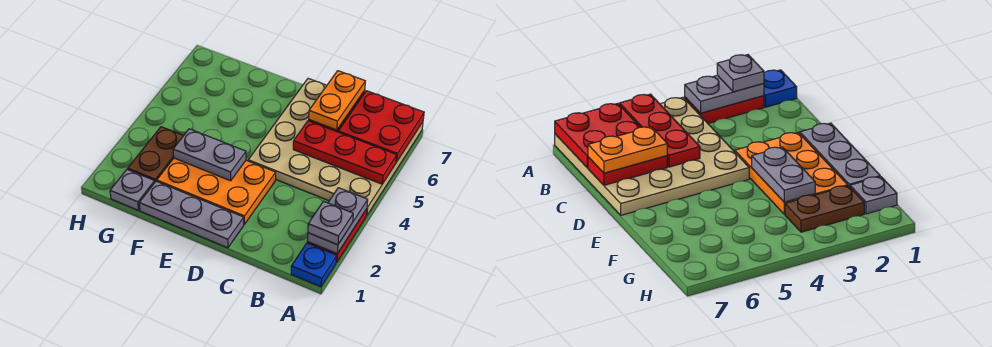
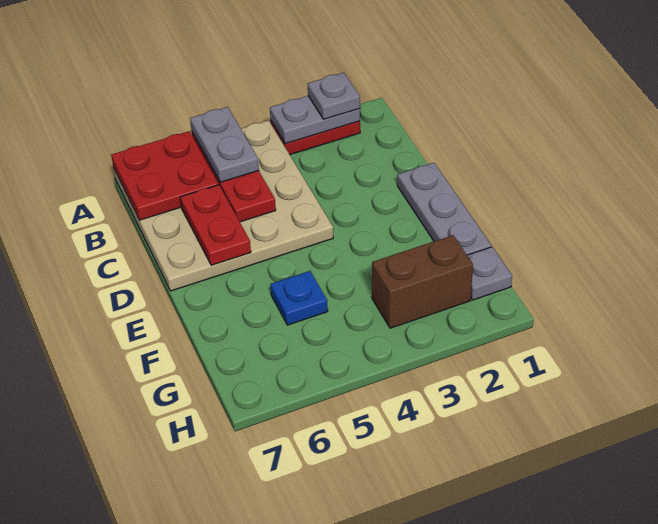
blue 1x1 plate [291,243,337,287] -> blue 1x1 plate moved to [270,271,328,325]
red 1x2 plate [588,156,667,185] -> red 1x2 plate turned to [180,185,251,265]
orange 1x2 plate [309,71,365,130] -> none
orange 2x3 plate [157,158,276,224] -> none
grey 1x2 plate [173,129,246,181] -> grey 1x2 plate moved to [190,107,259,182]
brown 1x2 plate [128,127,183,181] -> brown 1x2 brick [372,235,473,328]

